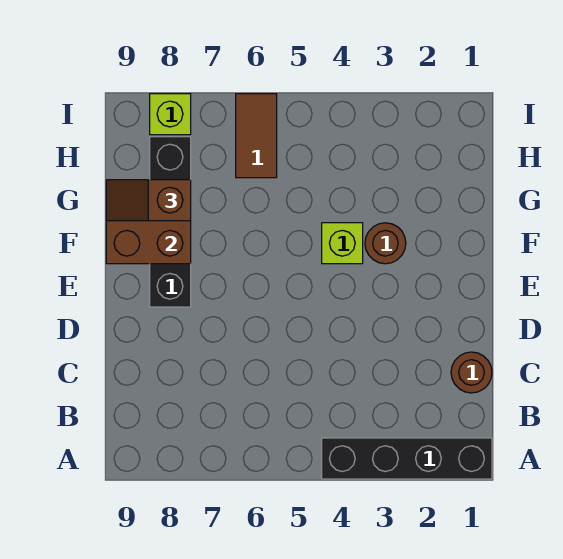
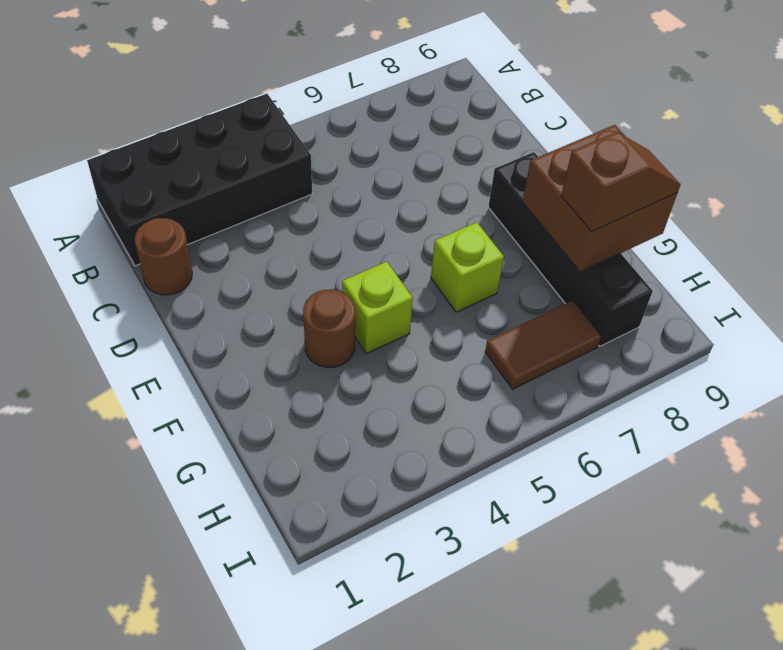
black 1x4 brick [322,438,492,479] -> black 2x4 brick [87,94,312,266]
brown 1x2 tile [236,94,277,178] -> brown 1x2 tile turned to [485,301,601,389]
lime 1x1 brick [150,94,191,135] -> lime 1x1 brick moved to [431,222,504,312]

